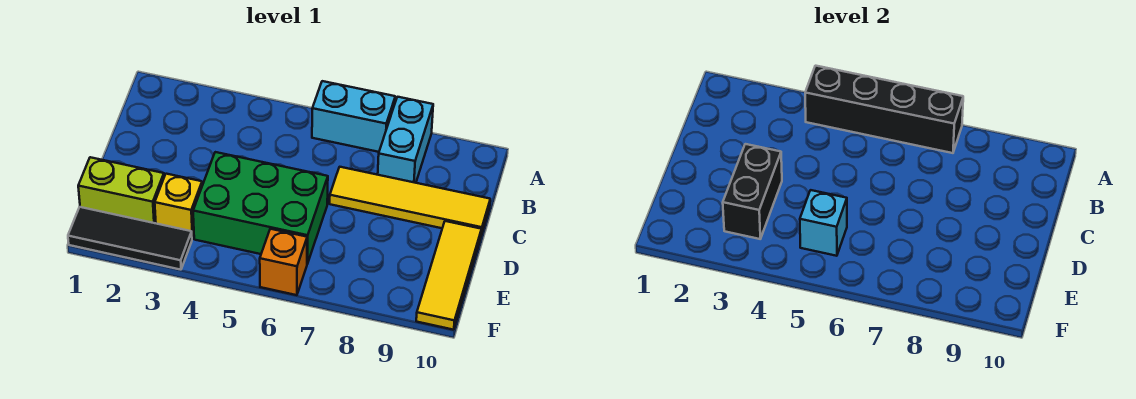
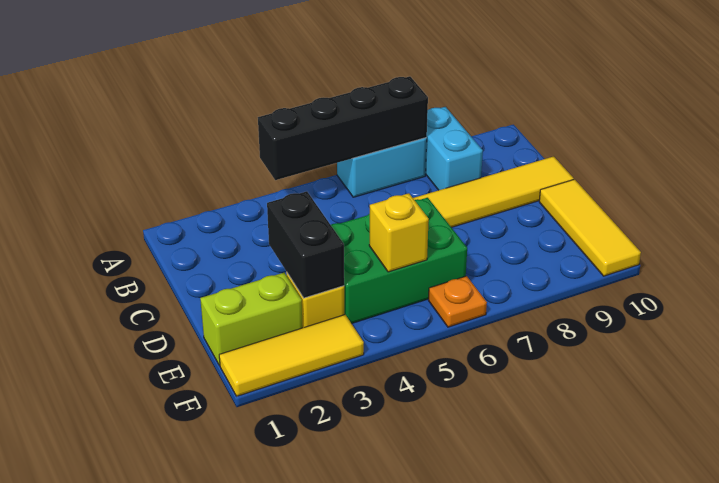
cyan 1x1 brick [800,190,847,256] -> yellow 1x1 brick [369,193,429,272]
black 1x3 tile [68,207,192,270] -> yellow 1x3 tile [219,315,364,396]
orange 1x1 brick [260,229,307,295] -> orange 1x1 plate [428,276,487,327]

